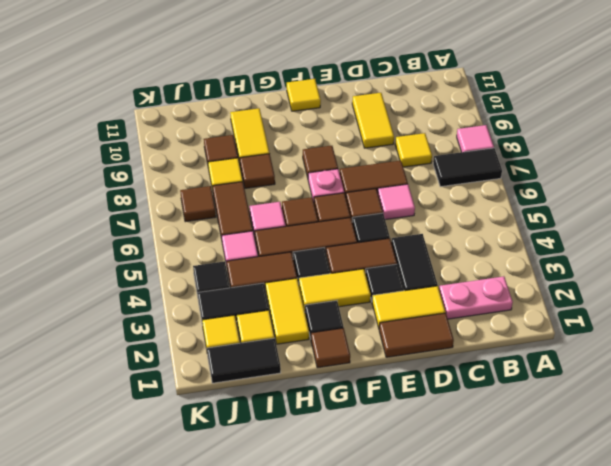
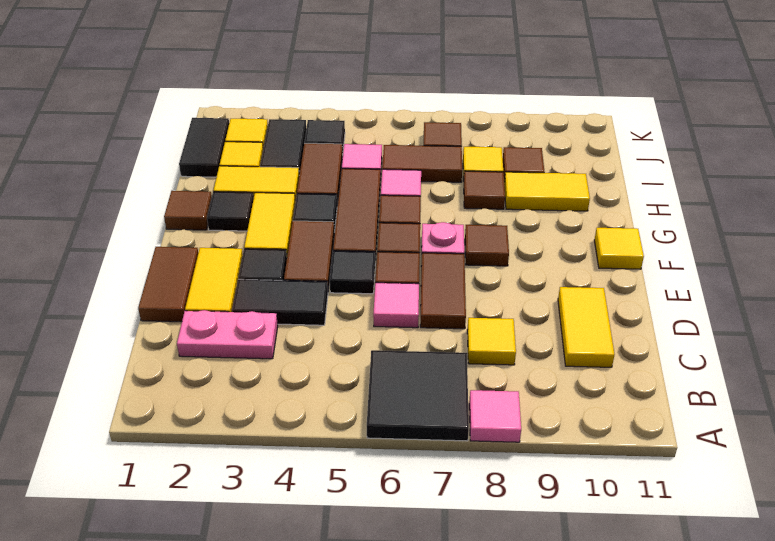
black 1x2 tile [433,148,502,187] -> black 2x2 tile [367,350,469,441]
pink 1x2 plate [439,276,513,319] -> pink 1x2 plate turned to [177,310,278,359]
yellow 1x2 tile [352,93,394,148] -> yellow 1x2 tile turned to [558,287,614,367]

